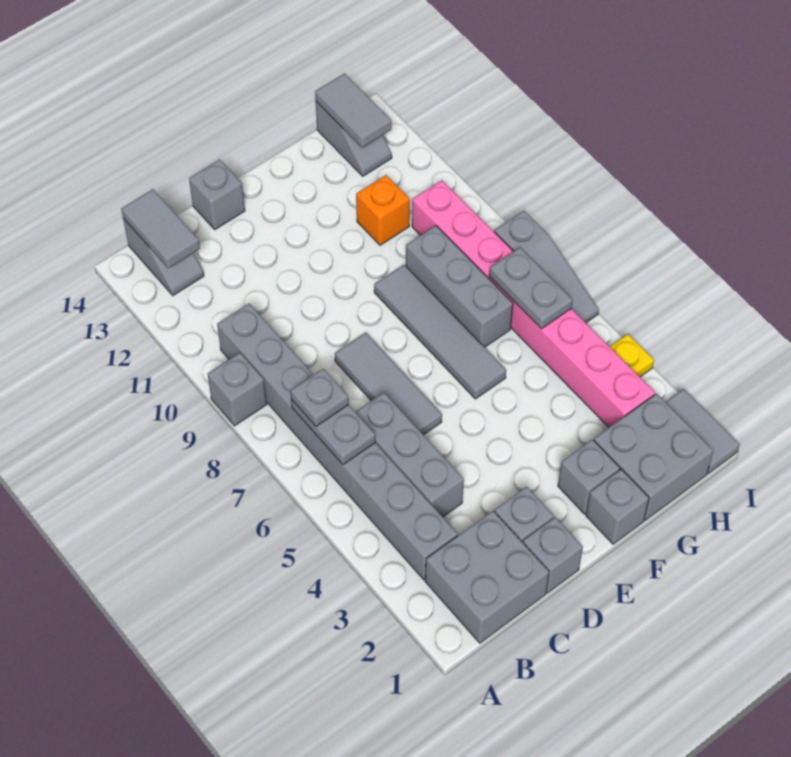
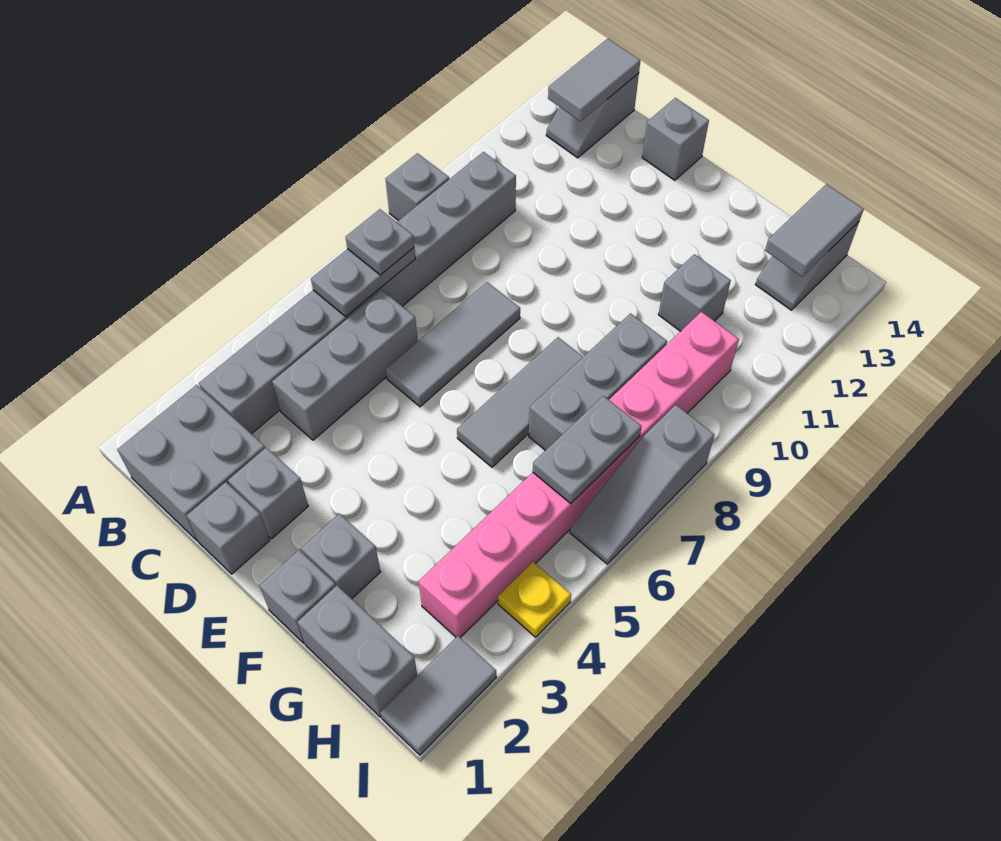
grey 1x4 tile [374,265,506,399] -> grey 1x3 tile [457,337,583,467]
grey 2x2 brick [594,394,713,520] -> grey 1x2 brick [298,586,417,717]
orange 1x1 brick [356,175,410,245] -> grey 1x1 brick [659,254,731,331]

